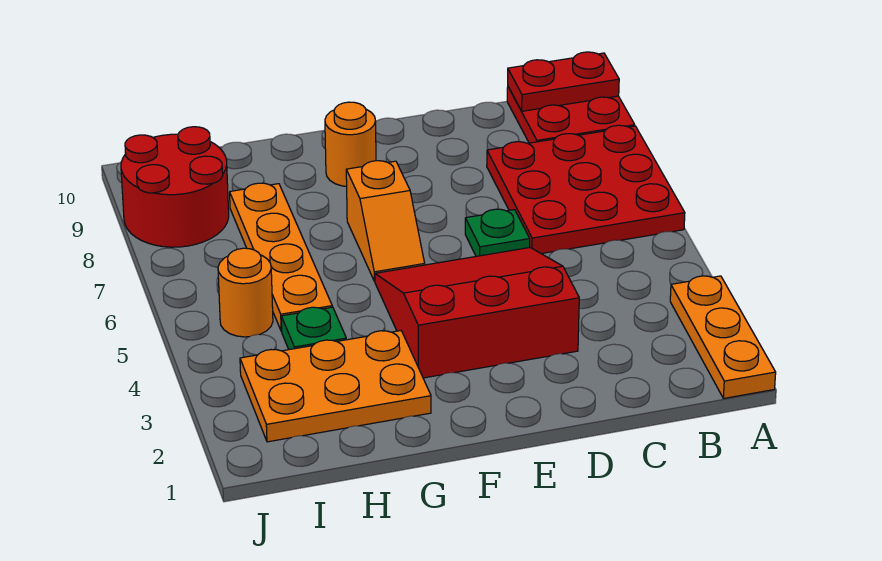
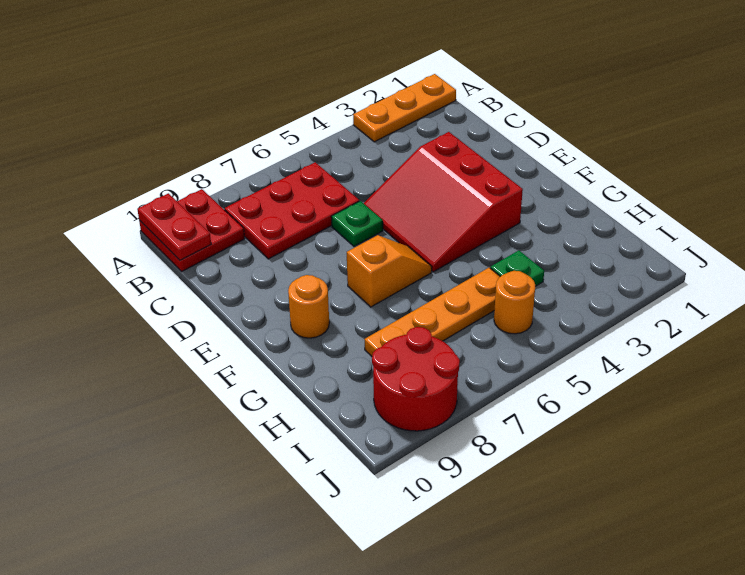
red 3x3 plate [487,125,685,254] -> red 2x3 plate [225,162,359,259]
orange 2x3 plate [240,331,431,442] -> none

